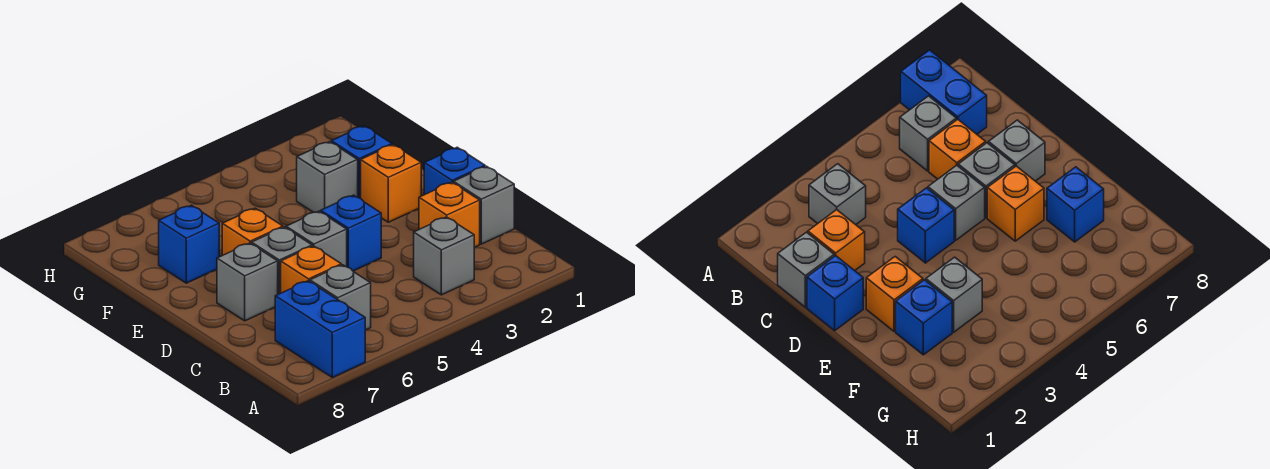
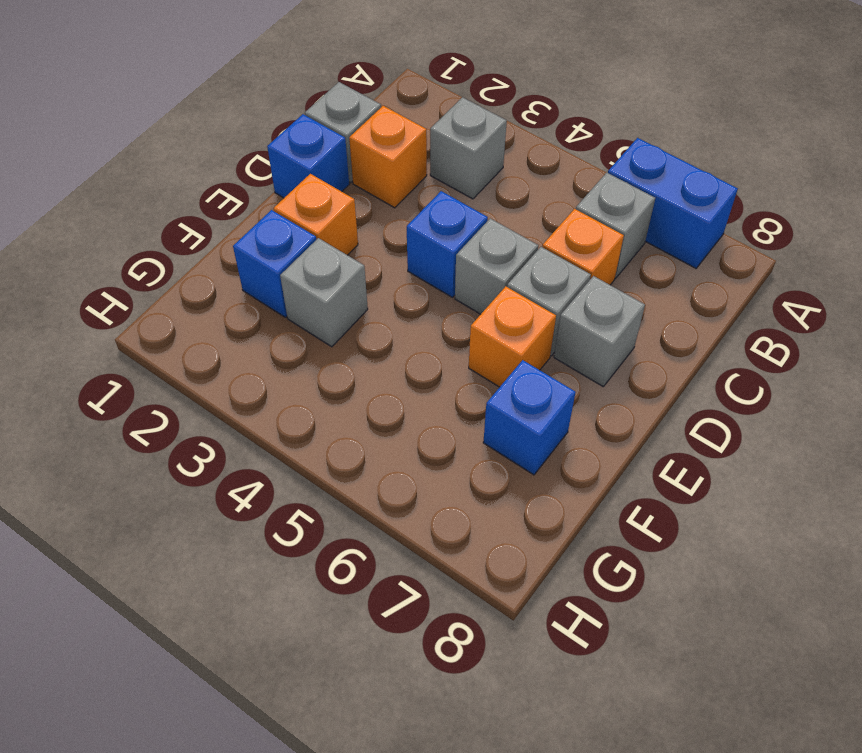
blue 1x2 brick [275,281,365,377] -> blue 1x2 brick turned to [608,138,738,268]

